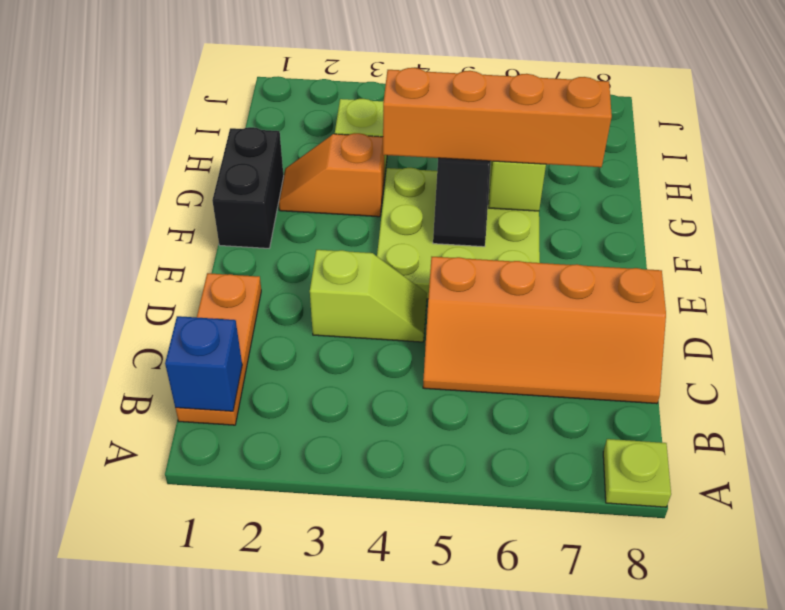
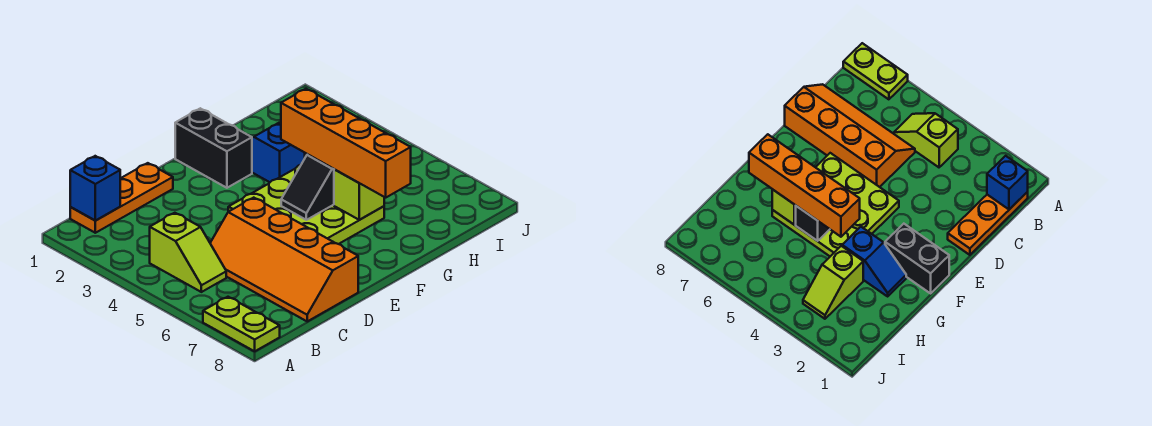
lime 1x1 plate [603,439,671,507] -> lime 1x2 plate [203,297,280,351]
lime 1x2 slope [310,250,427,342] -> lime 1x2 slope moved to [150,213,226,292]
black 1x2 brick [212,127,284,248] -> black 1x2 brick turned to [175,108,252,188]
orange 1x2 slope [279,133,384,217] -> blue 1x2 slope [252,123,305,182]

